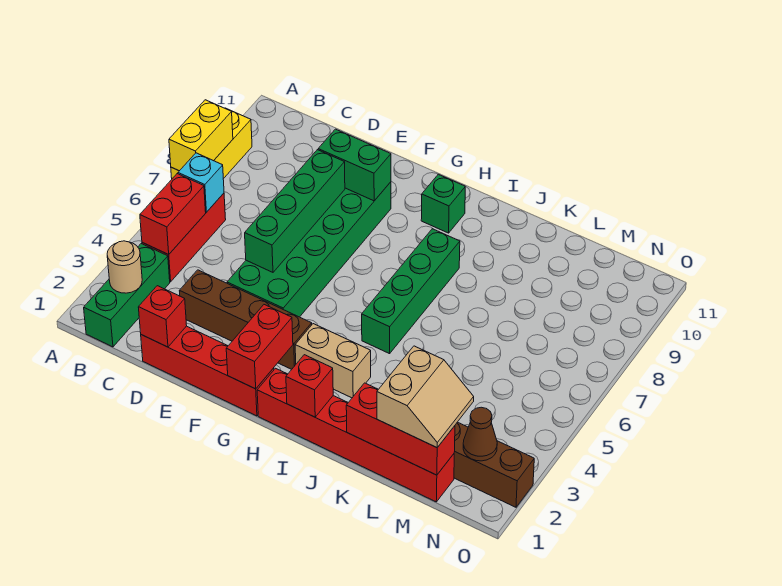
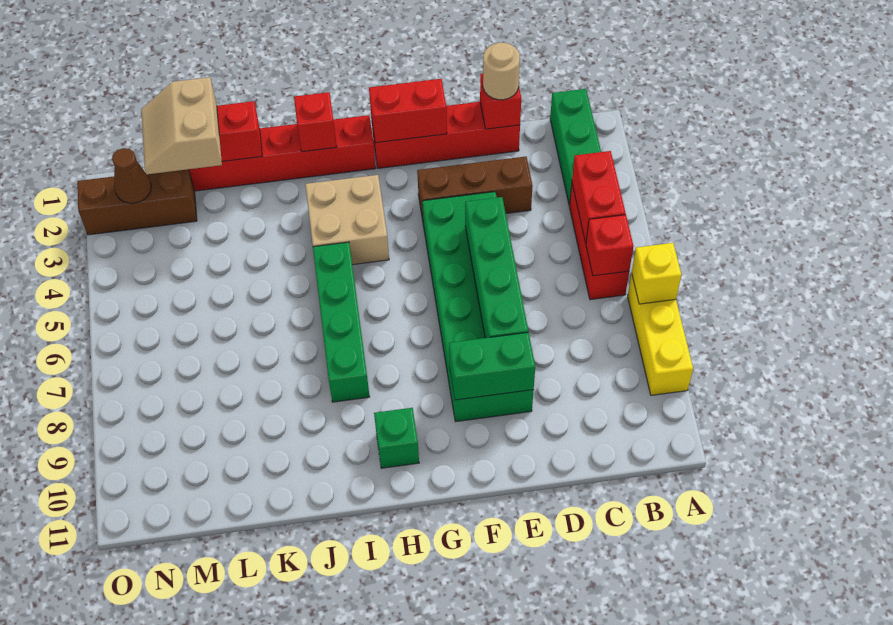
yellow 1x2 brick [169,100,233,171] -> yellow 1x1 brick [632,243,681,304]
tan 1x1 round brick [107,241,142,293] -> tan 1x1 round brick moved to [483,43,520,100]
cyan 1x1 brick [178,153,224,212] -> red 1x1 brick [586,215,634,276]
brown 1x4 brick [180,270,312,369] -> brown 1x3 brick [417,157,533,220]
red 1x2 brick [226,305,293,389] -> red 1x2 brick turned to [369,79,447,143]
tan 1x2 brick [295,324,371,398] -> tan 2x2 brick [305,175,389,265]

